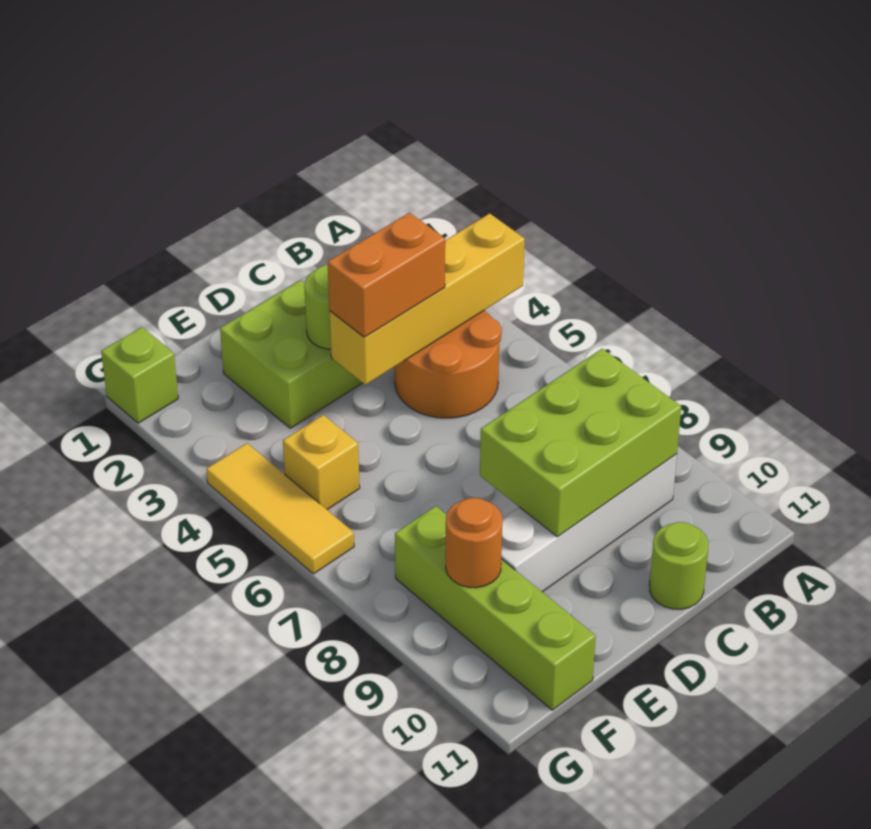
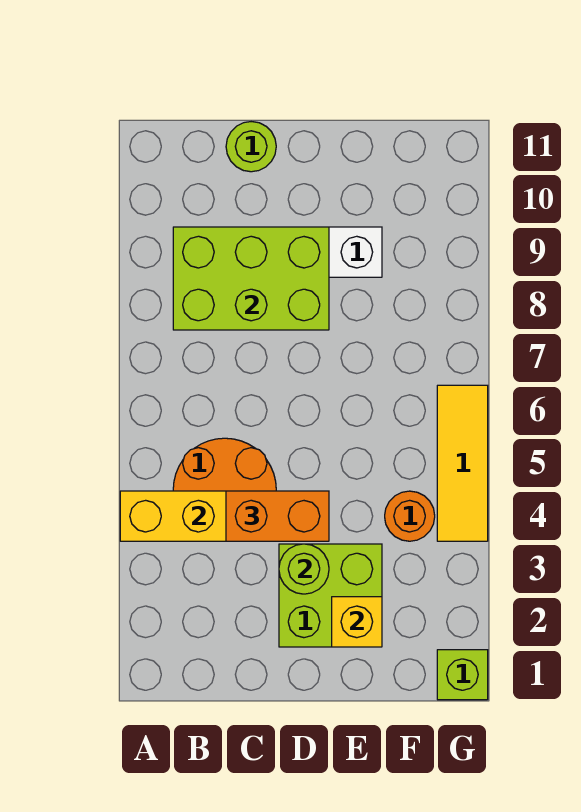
yellow 1x1 brick [283,415,360,509] -> yellow 1x1 brick moved to [332,597,382,647]
lime 1x4 brick [395,506,596,710] -> none
orange 1x1 round brick [446,498,502,588] -> orange 1x1 round brick moved to [385,491,435,541]

